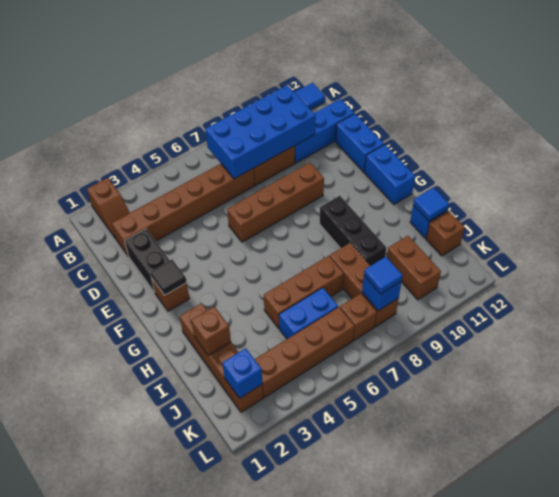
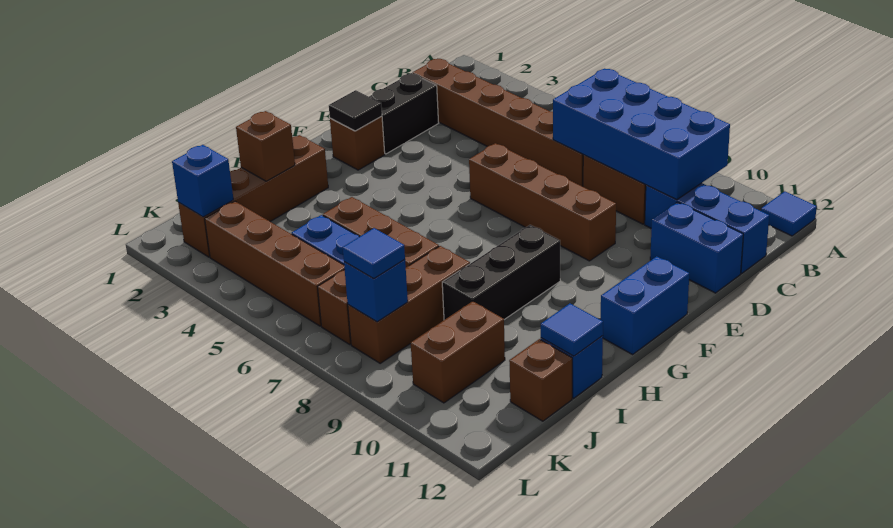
brown 1x2 slope [87,178,130,239] -> none
blue 1x2 brick [335,114,384,172] -> blue 1x2 brick turned to [650,202,743,293]

